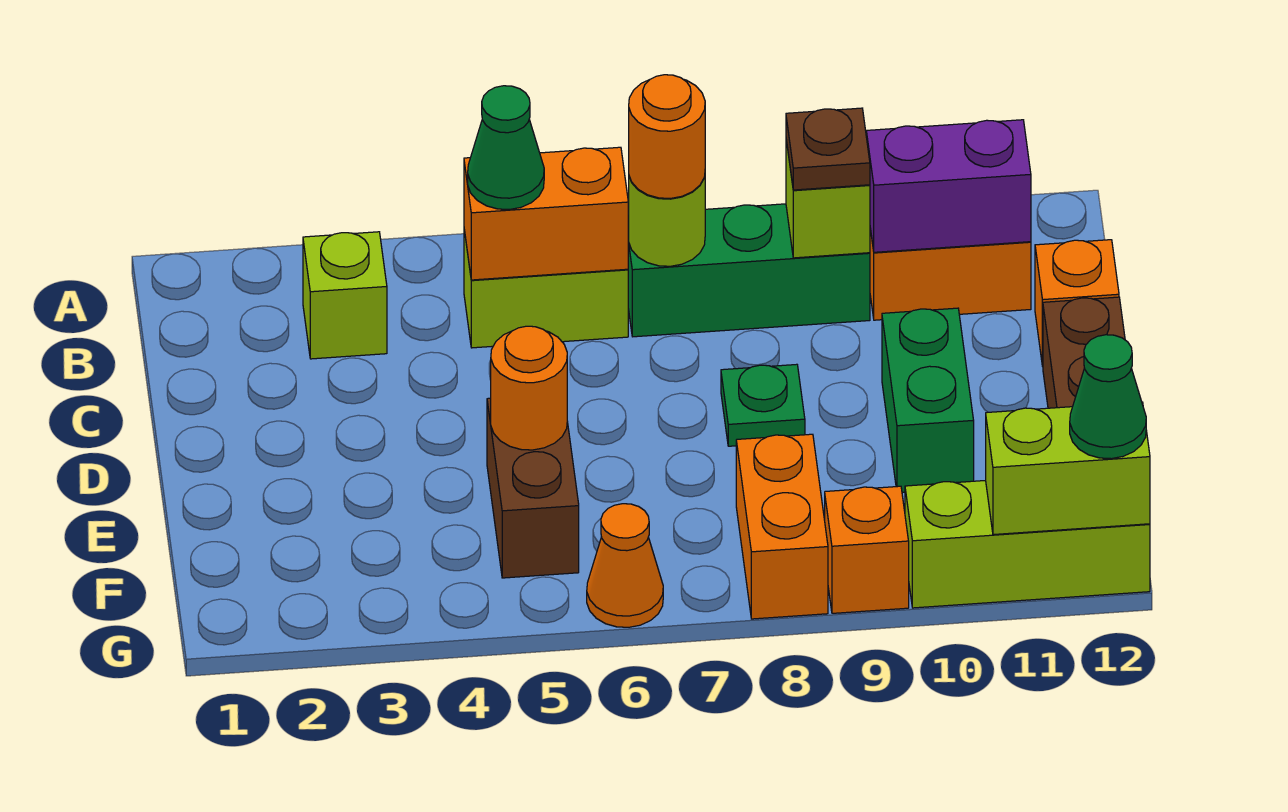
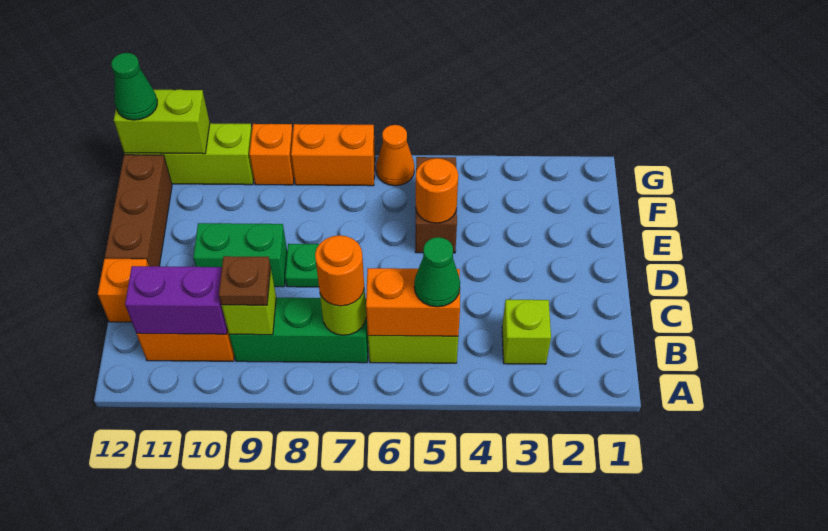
green 1x2 brick [882,308,974,493] -> green 1x2 brick turned to [193,223,287,287]
orange 1x2 brick [736,434,828,619] -> orange 1x2 brick turned to [291,124,375,186]

